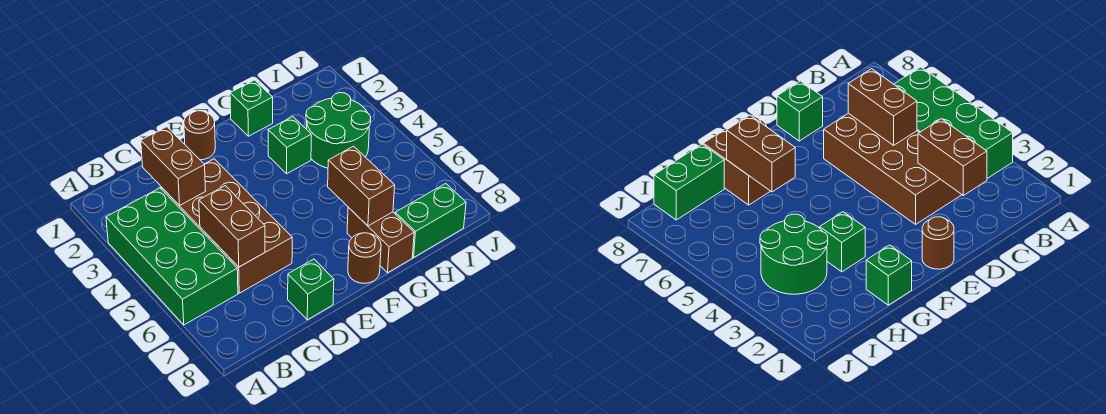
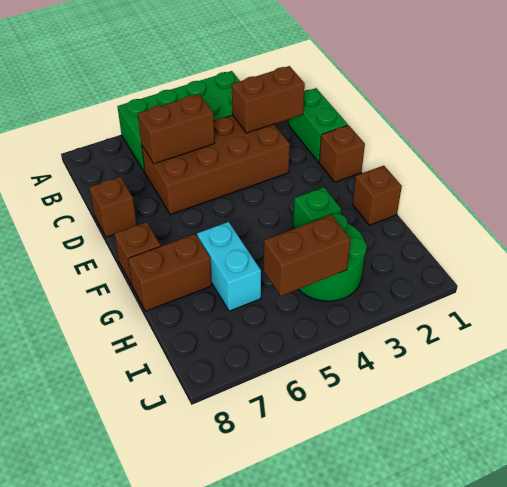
green 1x1 brick [288,259,334,320] -> brown 1x1 brick [89,177,137,237]
brown 1x1 round brick [184,111,215,160] -> brown 1x1 brick [319,125,365,182]
brown 1x1 round brick [348,233,381,283] -> brown 1x1 brick [115,222,161,285]
green 1x1 brick [230,80,273,136] -> brown 1x1 brick [352,166,402,225]
none -> cyan 1x2 brick [197,222,261,311]
brown 1x2 brick [328,146,395,226] -> brown 1x2 brick moved to [264,215,351,296]
green 1x2 brick [395,183,466,257] -> green 1x2 brick moved to [289,88,348,162]

